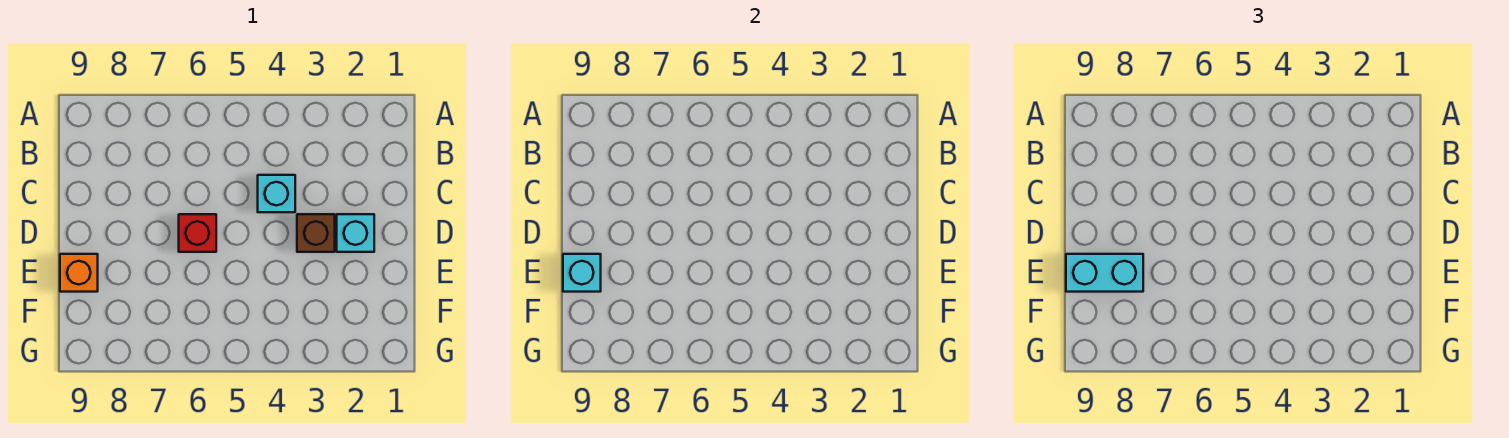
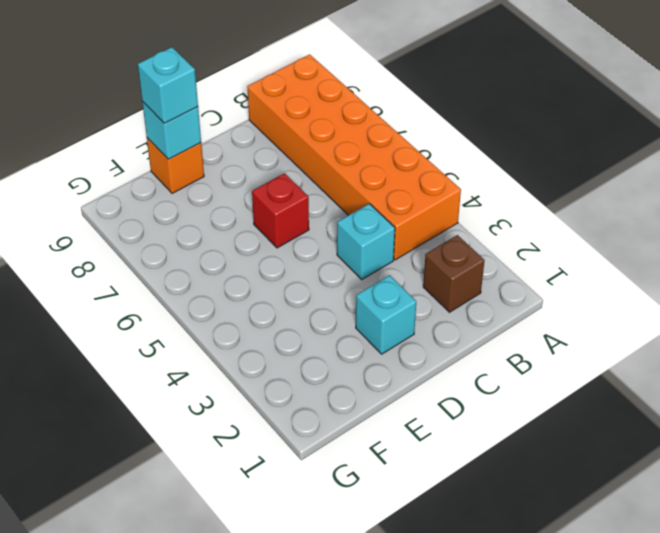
none -> orange 2x6 brick [247,54,461,260]
brown 1x1 brick [297,214,335,252] -> brown 1x1 brick moved to [423,235,485,312]
cyan 1x2 brick [1066,254,1143,292] -> cyan 1x1 brick [138,47,198,123]

